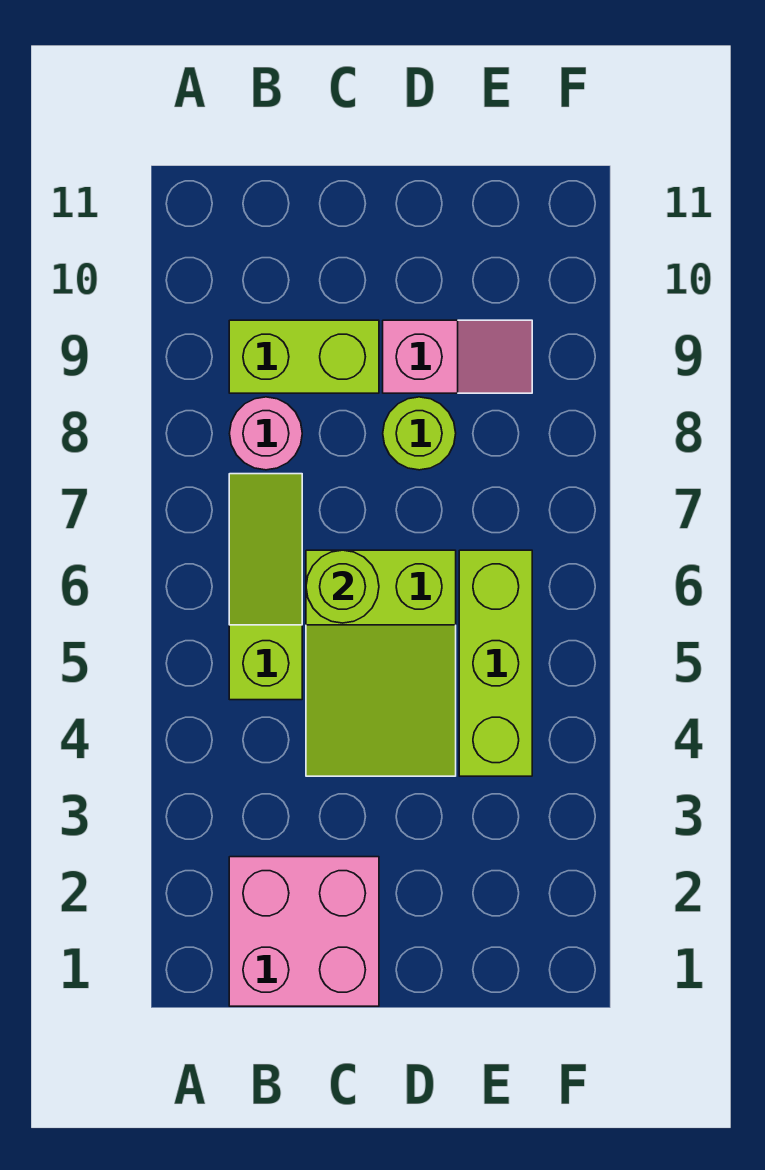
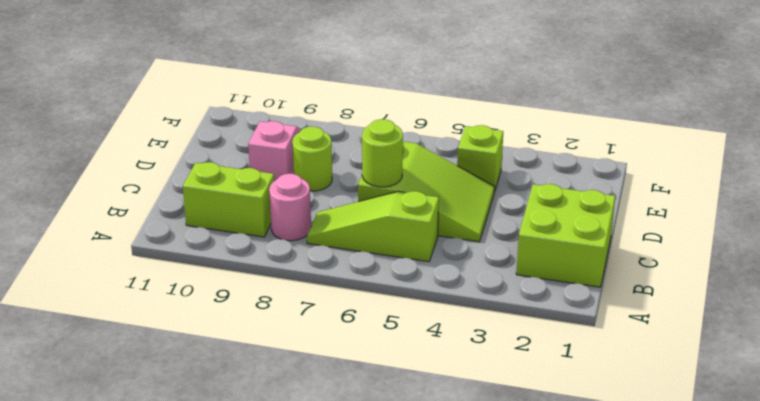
pink 2x2 brick [229,857,379,1006] -> lime 2x2 brick [516,184,615,287]
lime 1x2 brick [229,320,379,393] -> lime 1x2 brick turned to [183,162,274,237]
lime 1x3 brick [459,550,532,776] -> lime 1x1 brick [457,125,503,192]

